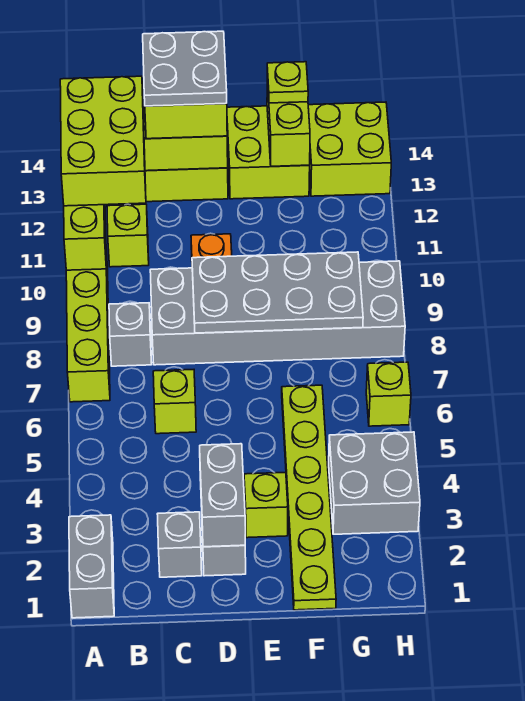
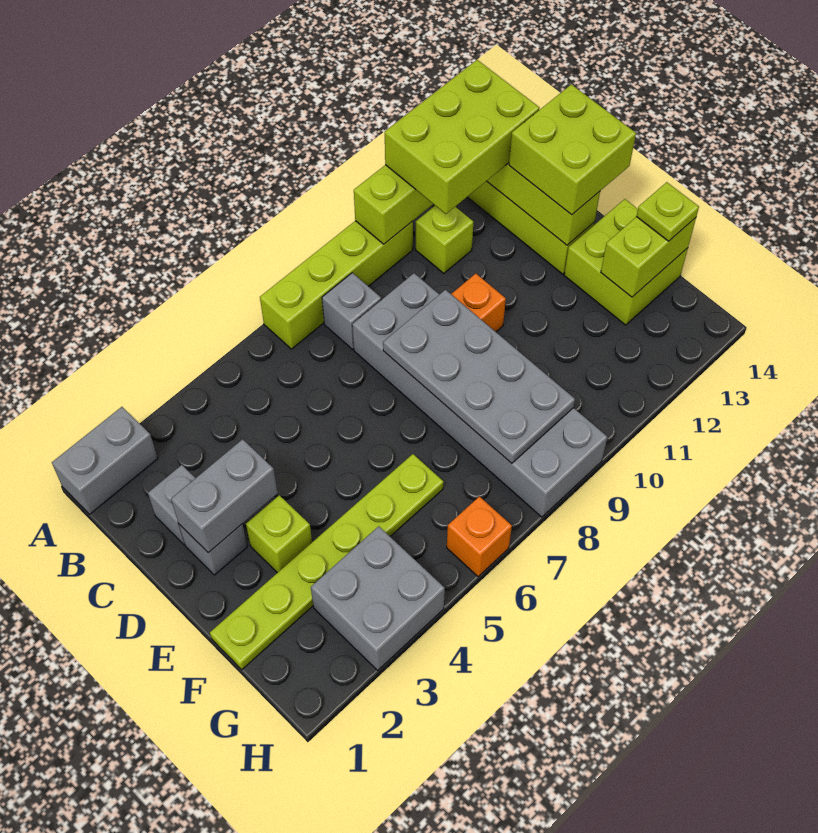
lime 1x1 brick [153,370,196,434] -> none
grey 2x2 plate [143,31,227,106] -> none
lime 2x2 brick [308,102,391,196] -> none
lime 1x1 brick [366,362,411,426] -> orange 1x1 brick [447,496,512,577]

